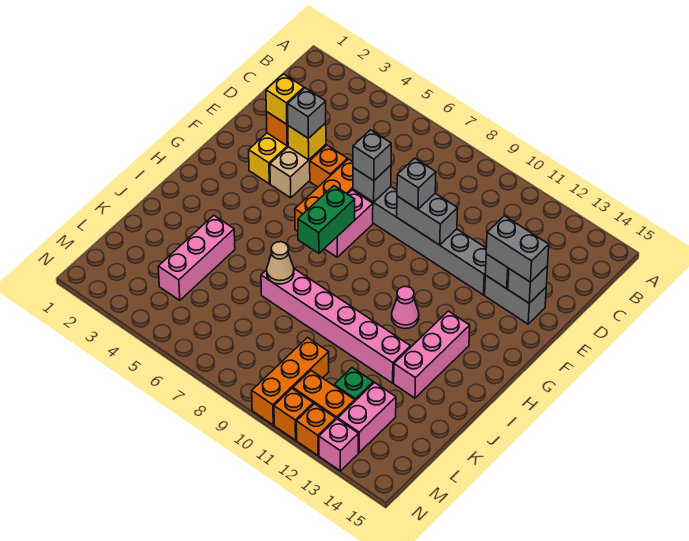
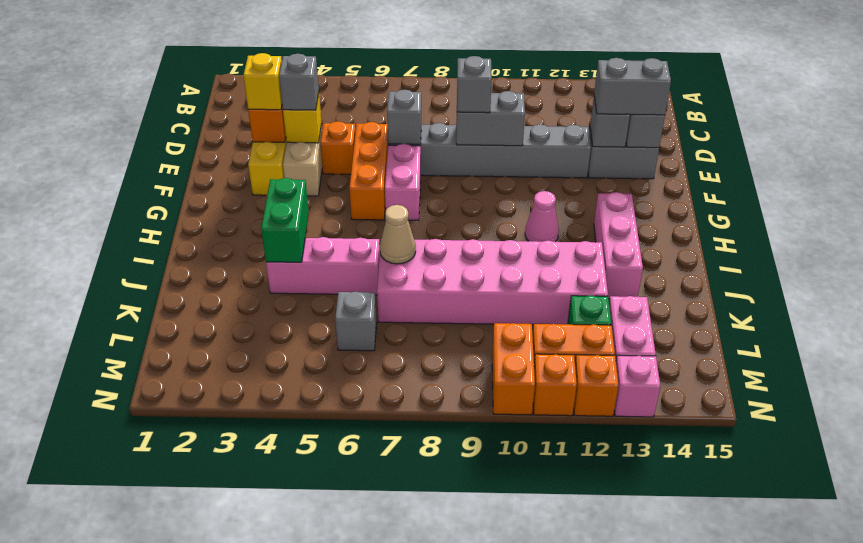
grey 1x1 brick [353,130,391,181] -> grey 1x1 brick moved to [335,292,377,351]
green 1x2 brick [298,186,355,253] -> green 1x2 brick moved to [261,178,309,262]
pink 1x3 brick [158,215,235,300] -> pink 1x3 brick turned to [266,237,380,295]
pink 1x6 brick [261,269,411,383] -> pink 2x6 brick [377,239,608,325]
orange 1x3 brick [252,338,329,425] -> orange 1x2 brick [492,323,535,415]

